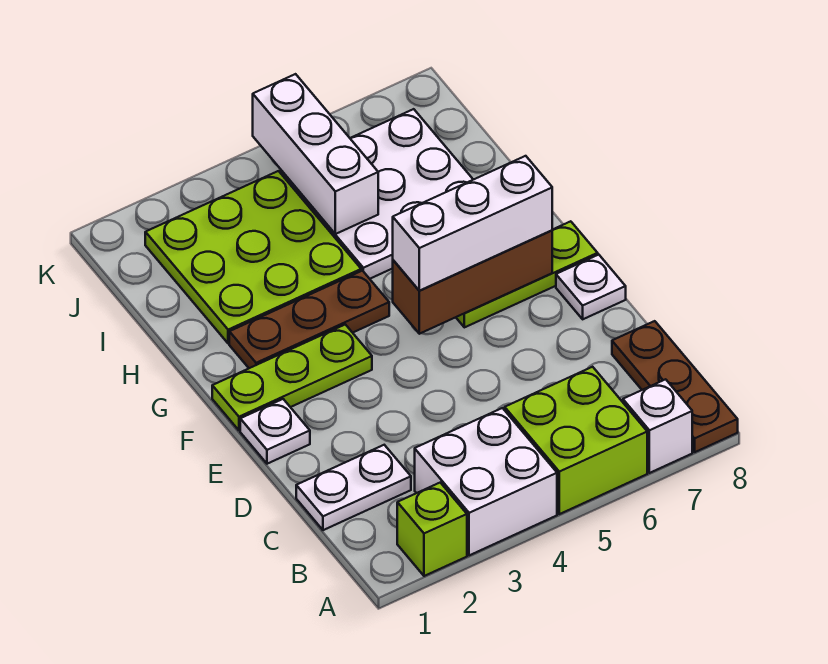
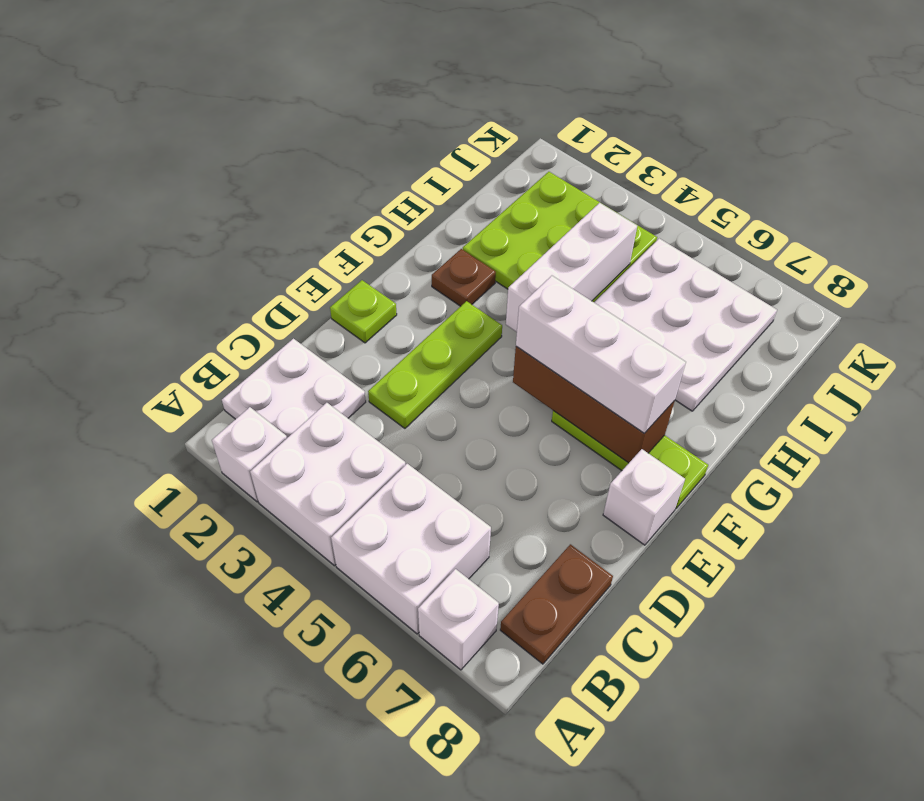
lime 1x1 brick [397,483,467,576] -> white 1x1 brick [212,407,287,502]
lime 2x2 brick [505,367,647,514] -> white 2x2 brick [331,464,491,634]
brown 1x3 plate [612,321,738,452] -> brown 1x2 plate [500,544,613,664]
white 1x2 plate [296,445,411,530] -> white 2x2 plate [222,339,366,438]
white 1x1 plate [240,399,310,464] -> lime 1x1 plate [330,280,397,343]
white 1x1 plate [556,255,626,319] -> white 1x1 brick [603,449,685,545]
lime 1x3 plate [212,324,372,431] -> lime 1x3 plate turned to [368,301,502,428]
brown 1x3 plate [229,271,389,368] -> brown 1x1 plate [432,249,496,306]
white 1x3 brick [253,74,378,234] -> white 1x3 brick moved to [506,203,637,332]

